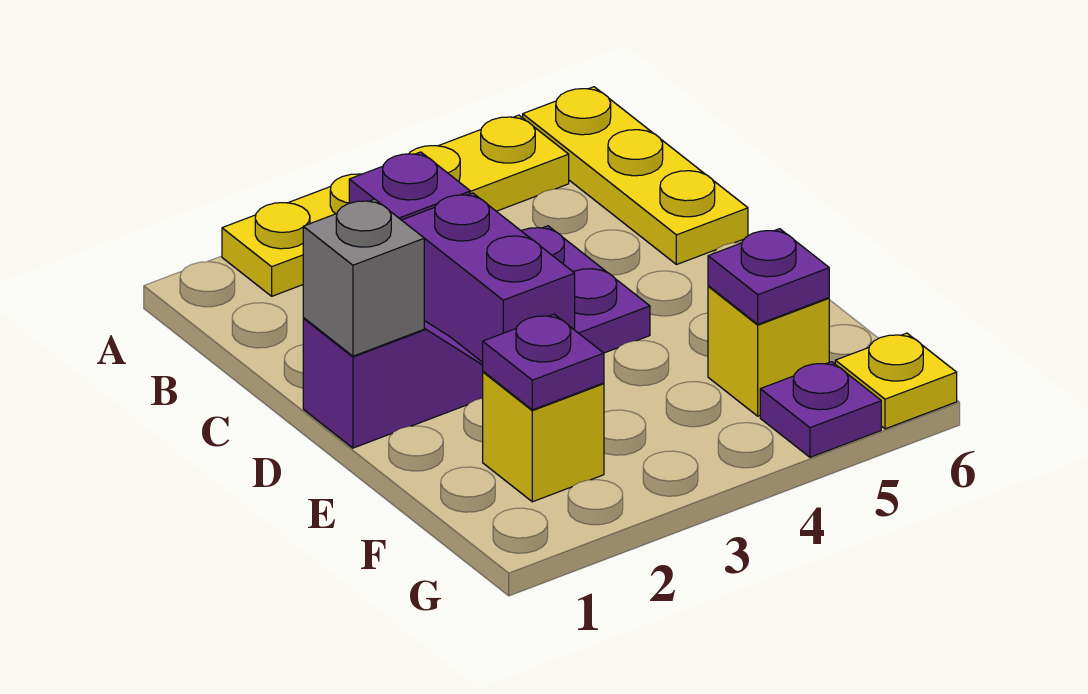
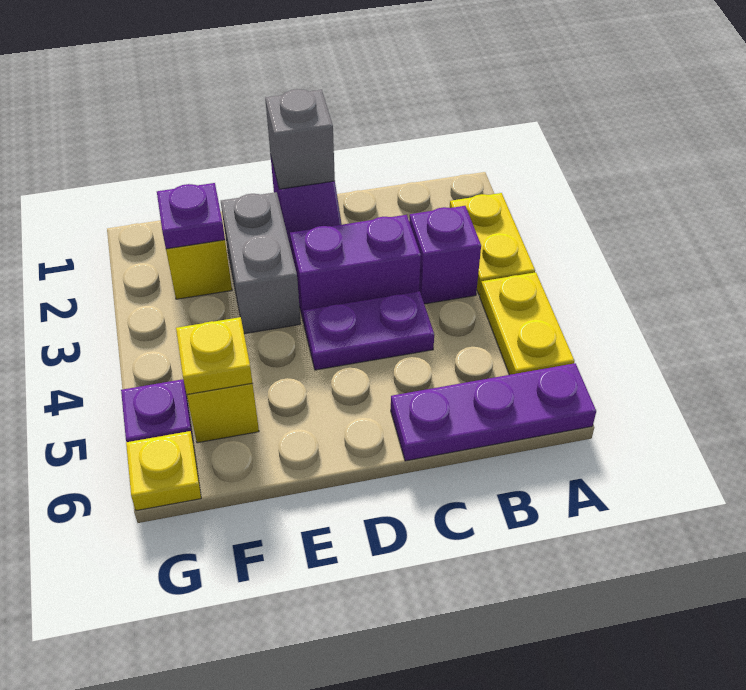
yellow 1x3 plate [523,87,748,265] -> purple 1x3 plate [391,363,596,461]
none -> grey 1x2 brick [221,192,301,334]
purple 1x1 plate [708,229,829,324] -> yellow 1x1 plate [176,317,252,394]

